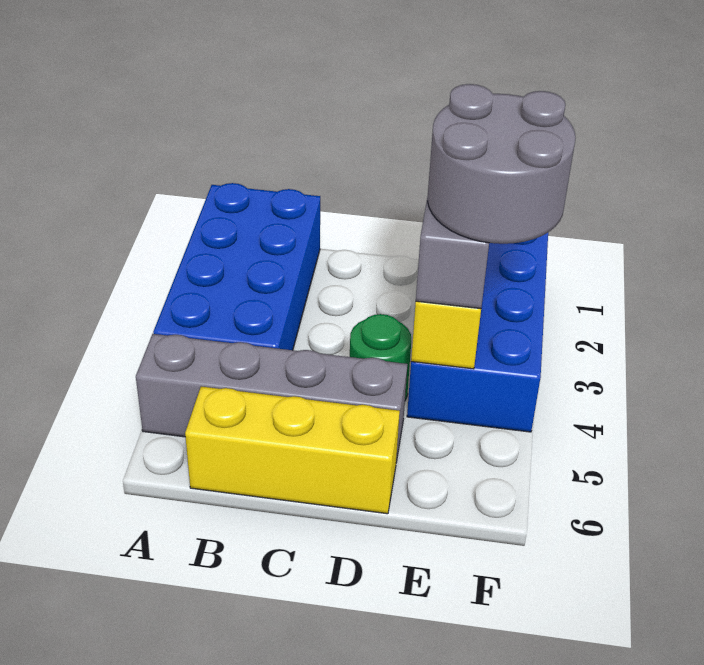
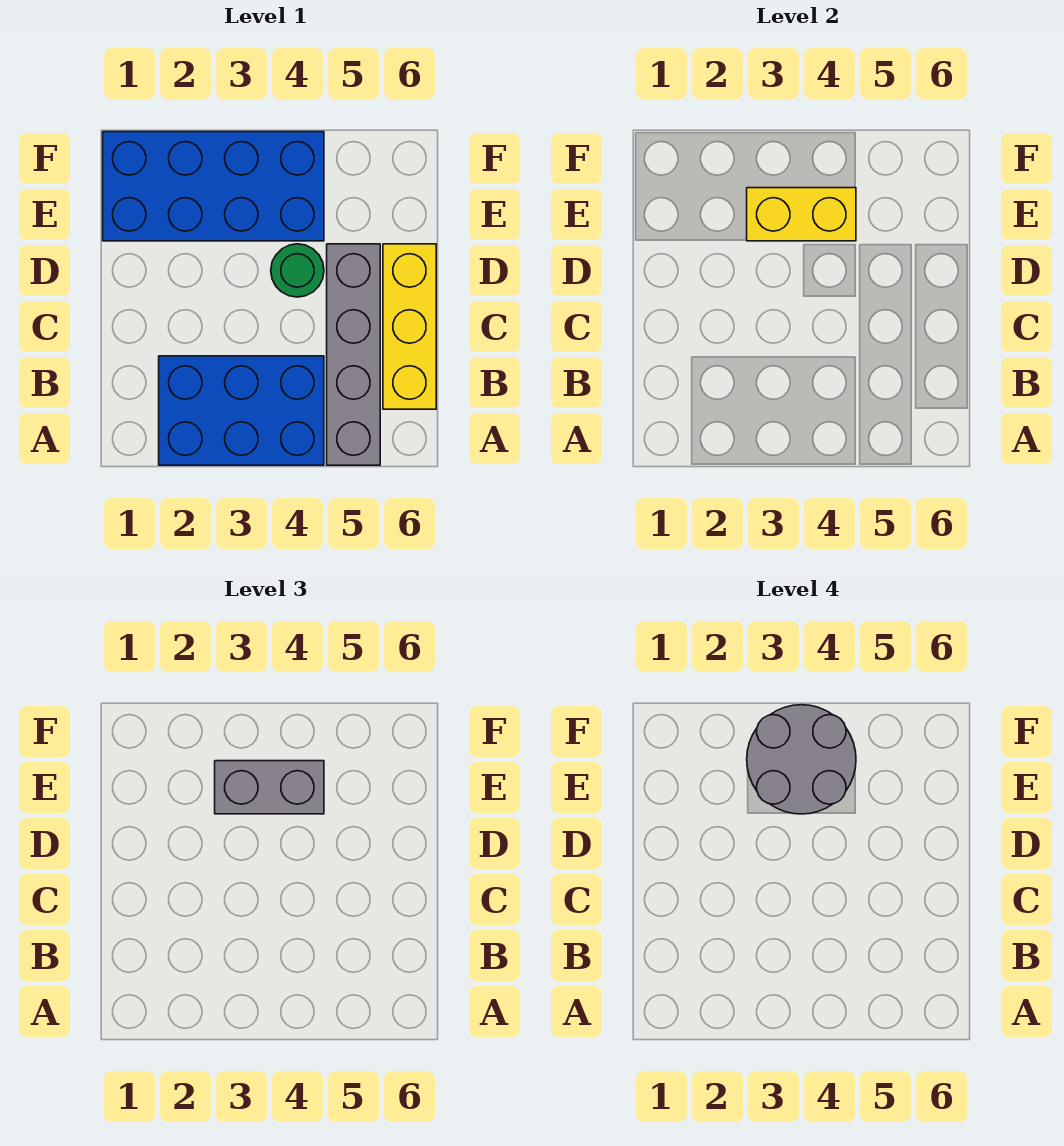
blue 2x4 brick [153,183,320,350] -> blue 2x3 brick [159,356,324,465]

